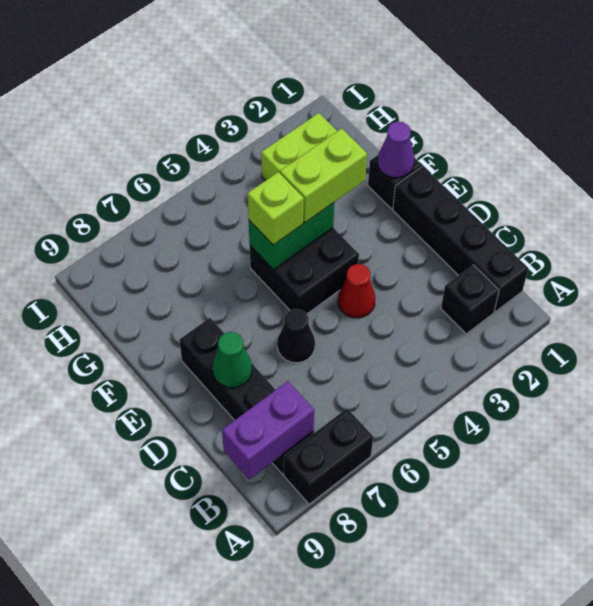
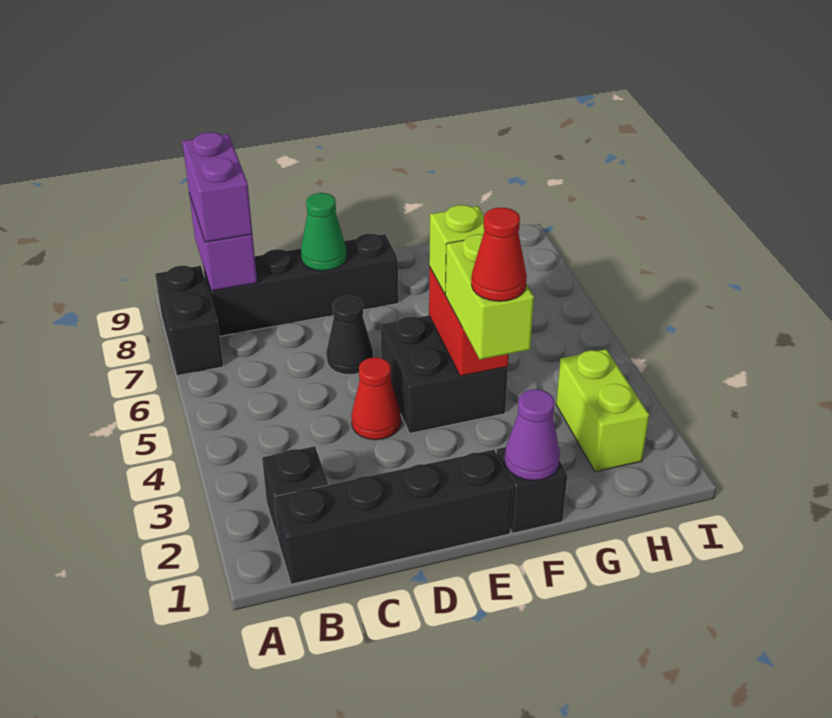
none -> purple 1x2 brick [182,132,252,242]
none -> red 1x1 cone [471,208,527,301]
green 1x2 brick [249,203,334,270] -> red 1x2 brick [429,267,509,376]

